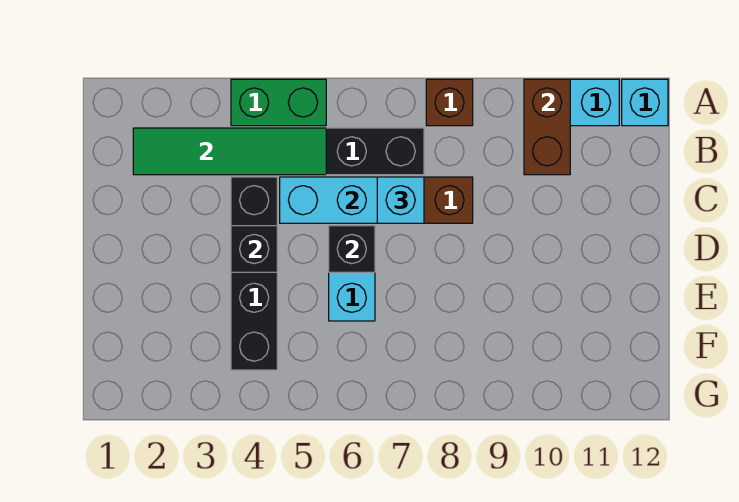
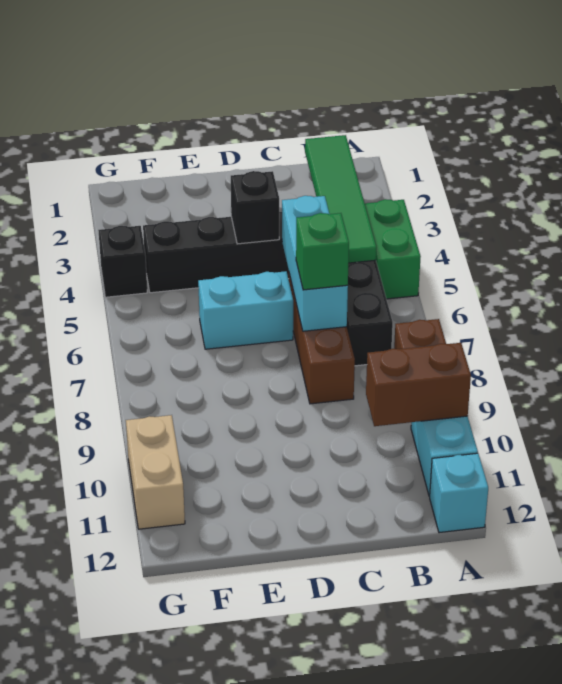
cyan 1x1 brick [377,177,424,223] -> green 1x1 brick [296,213,349,290]
black 1x1 brick [329,226,375,272] -> black 1x1 brick moved to [98,226,147,297]
none -> tan 1x2 brick [126,415,185,529]

